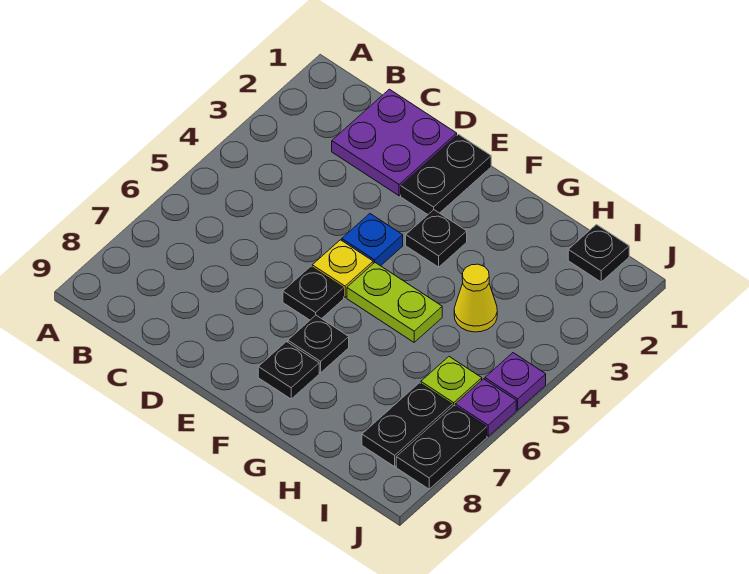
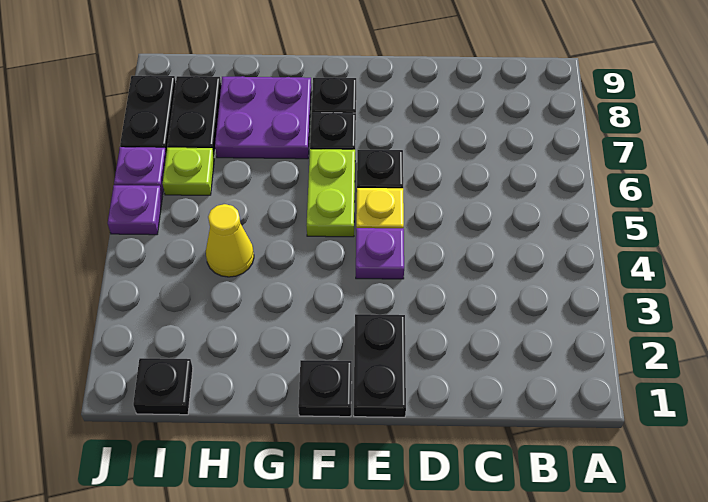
purple 2x2 plate [332,89,457,196] -> purple 2x2 plate moved to [215,76,311,159]
blue 1x1 plate [342,214,403,266] -> purple 1x1 plate [356,228,404,279]
black 1x1 plate [406,210,467,267] -> black 1x1 plate moved to [298,360,352,417]
lime 1x2 plate [347,263,442,342] -> lime 1x2 plate turned to [307,149,355,237]

